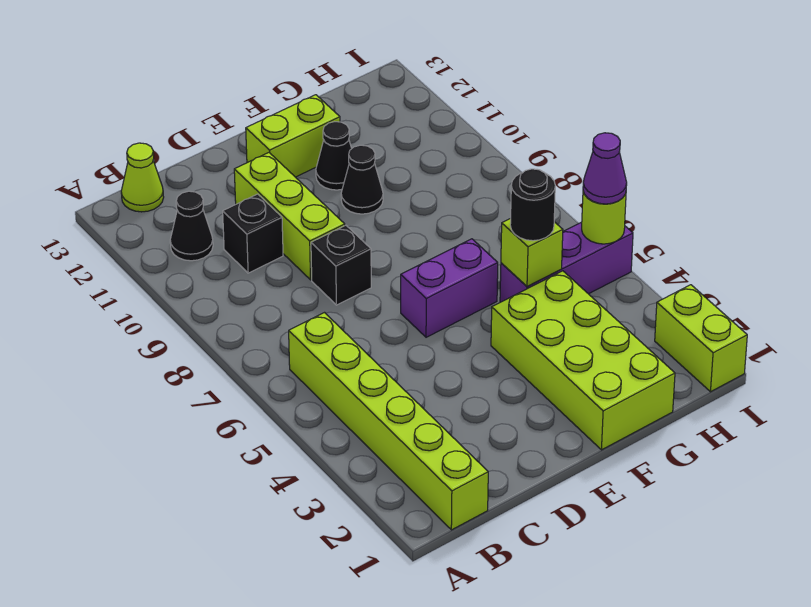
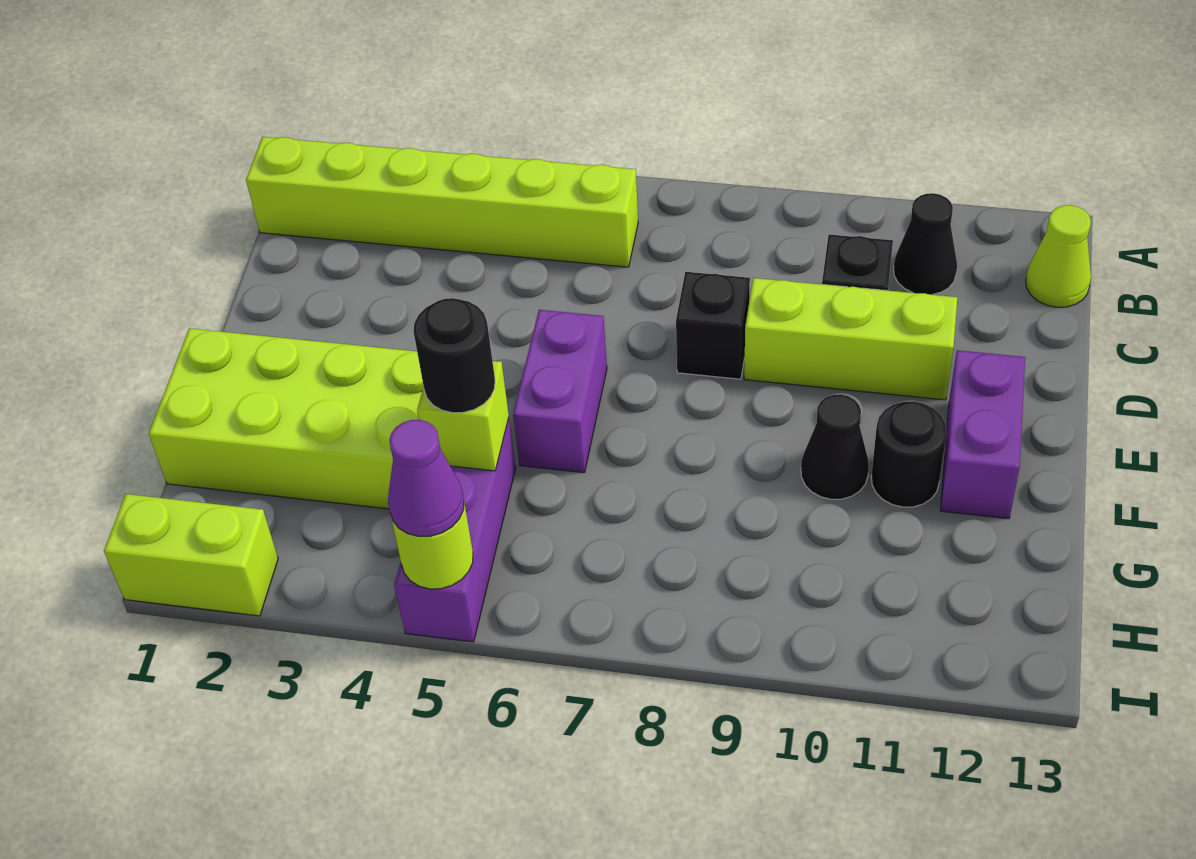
lime 1x2 brick [246,95,340,177] -> purple 1x2 brick [940,350,1025,519]
black 1x1 cone [316,122,352,190] -> black 1x1 round brick [871,402,947,507]

